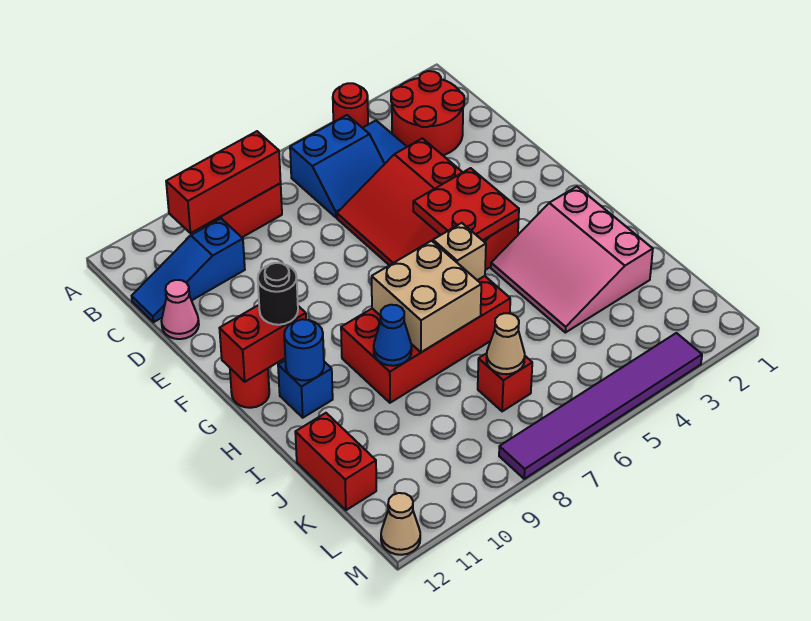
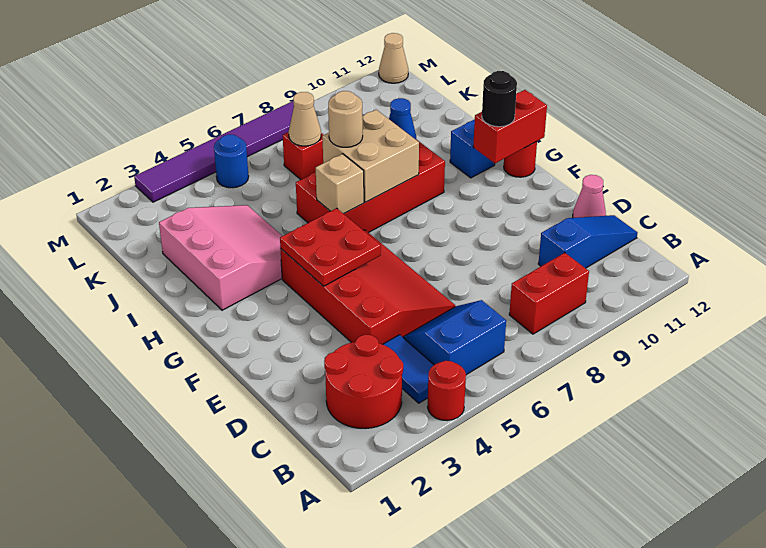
red 1x3 brick [166,131,281,233] -> none
blue 1x1 round brick [284,319,324,380] -> blue 1x1 round brick moved to [214,134,249,188]
none -> tan 1x1 round brick [328,91,363,147]
red 1x2 brick [295,413,376,510] -> none

